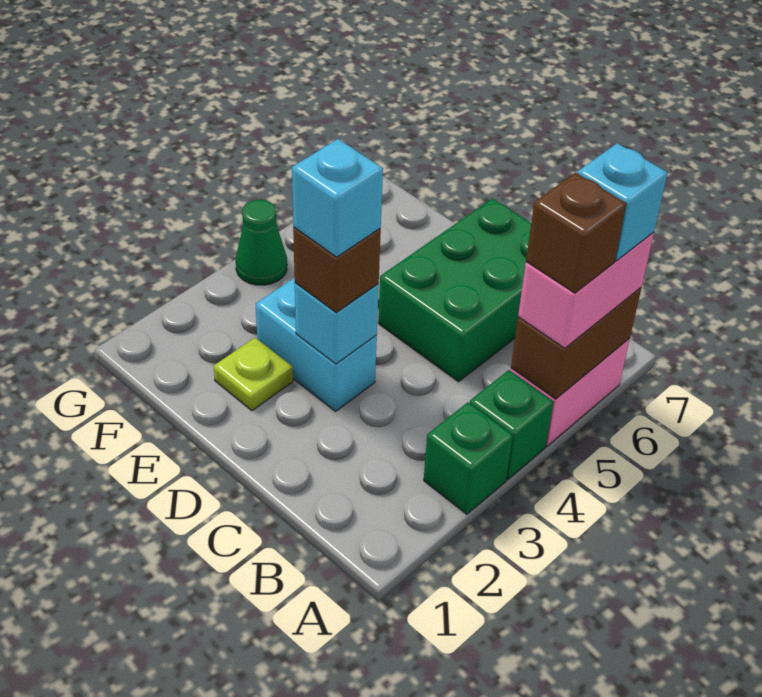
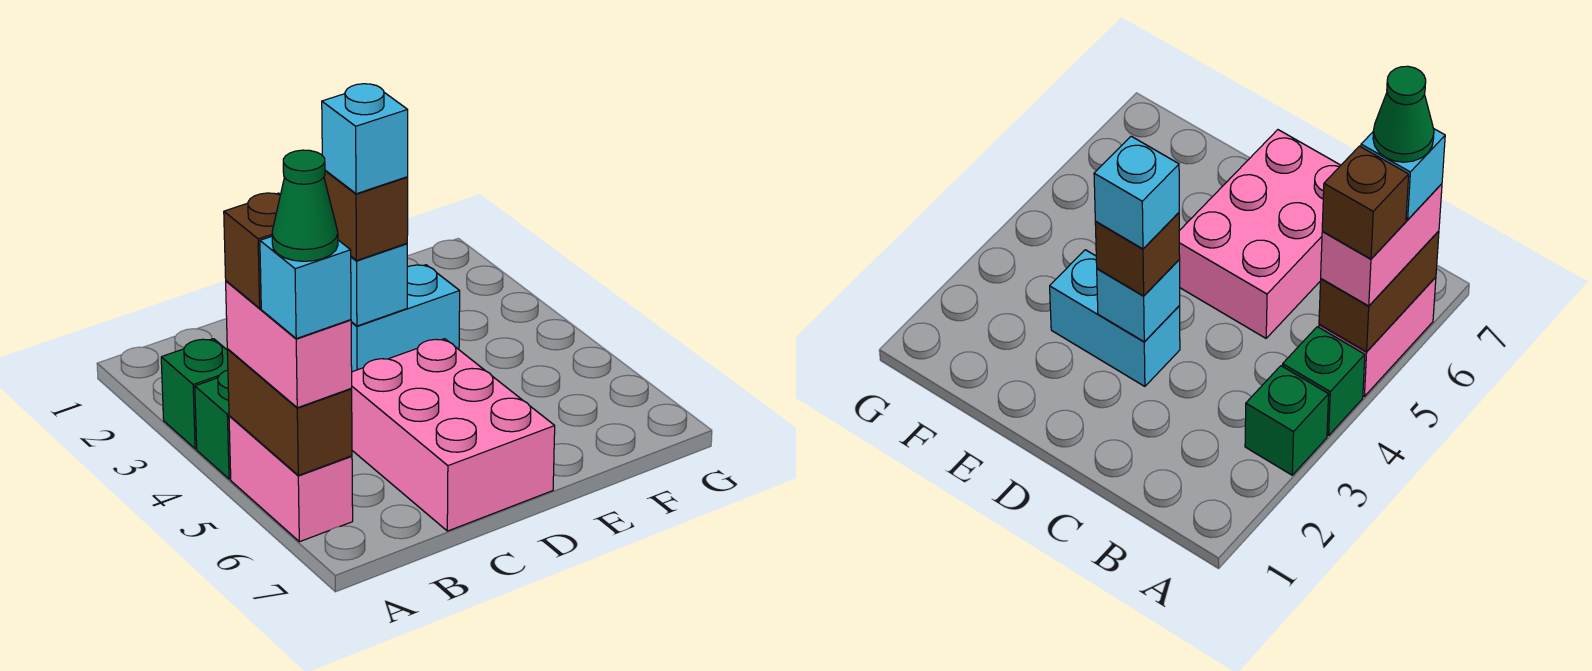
green 2x3 brick [378,198,531,382] -> pink 2x3 brick [351,339,555,531]
lime 1x1 plate [214,338,293,411] -> none
green 1x1 cone [236,200,287,285] -> green 1x1 cone moved to [272,150,338,261]

